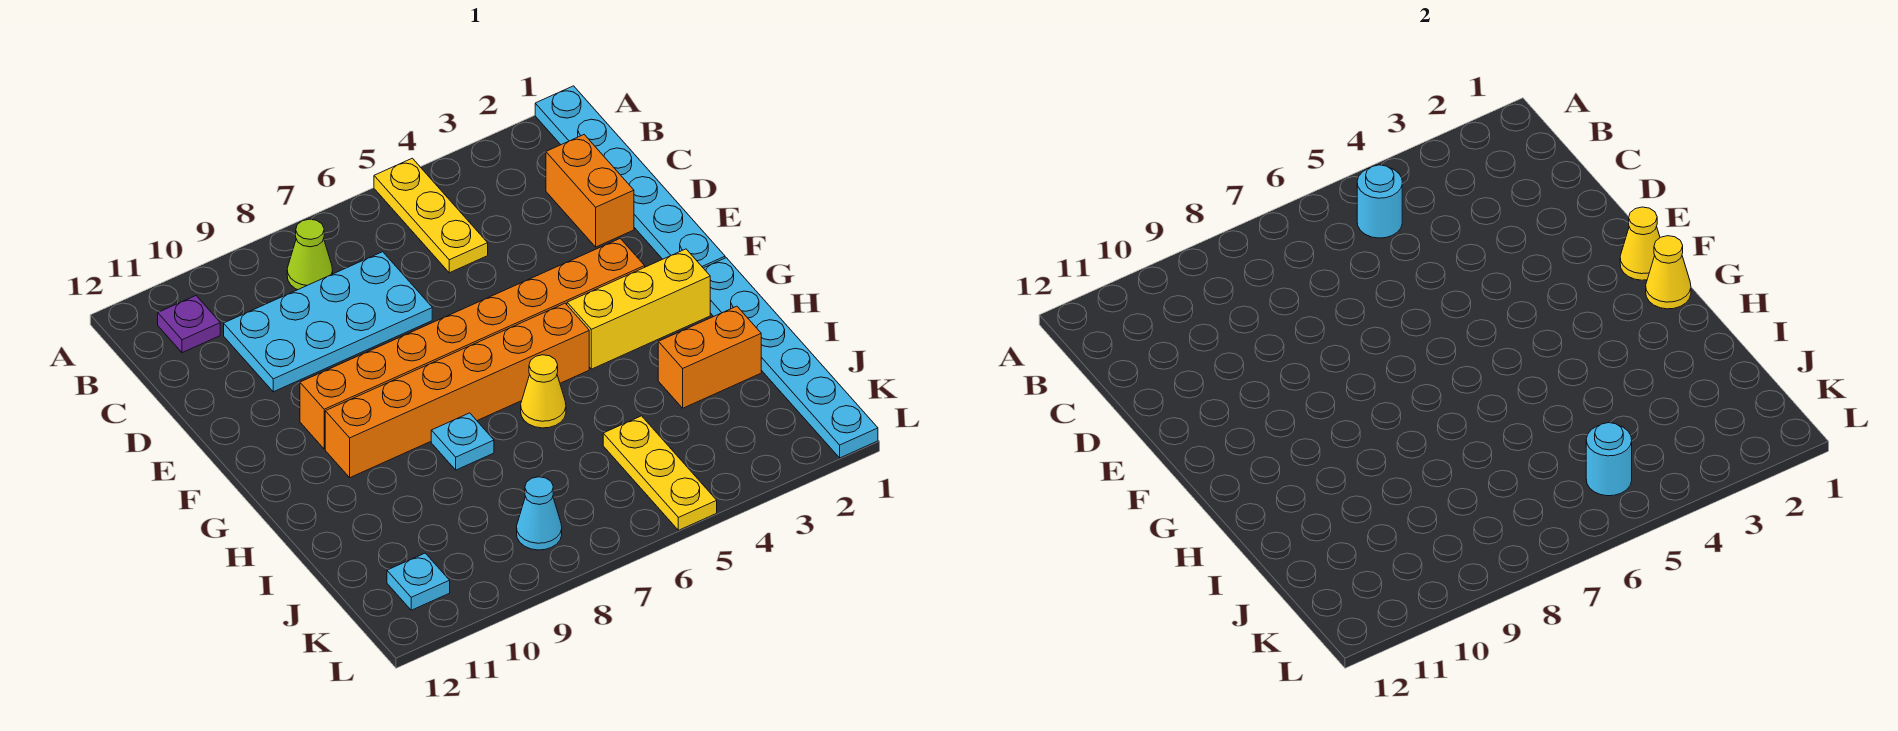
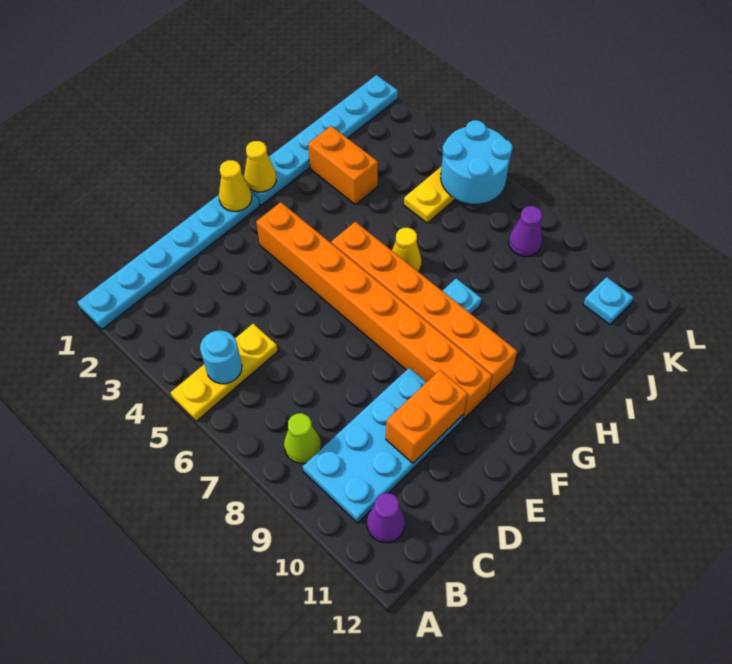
purple 1x1 plate [158,296,220,353] -> purple 1x1 cone [367,493,405,543]
orange 1x2 brick [546,135,634,247] -> orange 1x2 brick moved to [386,370,468,463]
cyan 2x4 plate [224,252,432,392] -> cyan 2x4 plate turned to [303,368,464,523]
yellow 1x3 brick [567,249,710,369] -> none
cyan 1x1 round brick [1586,423,1632,496] -> cyan 2x2 round brick [441,120,513,204]
cyan 1x1 cone [517,477,562,550] -> purple 1x1 cone [509,206,542,257]

